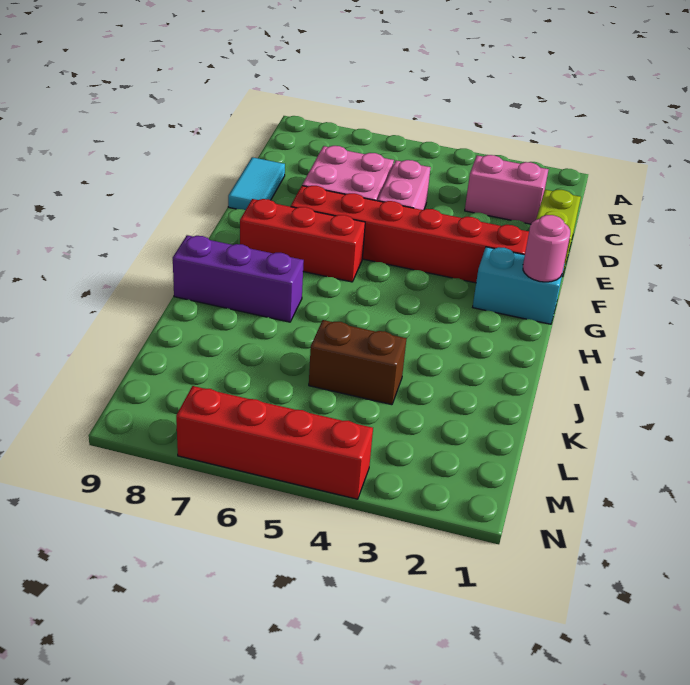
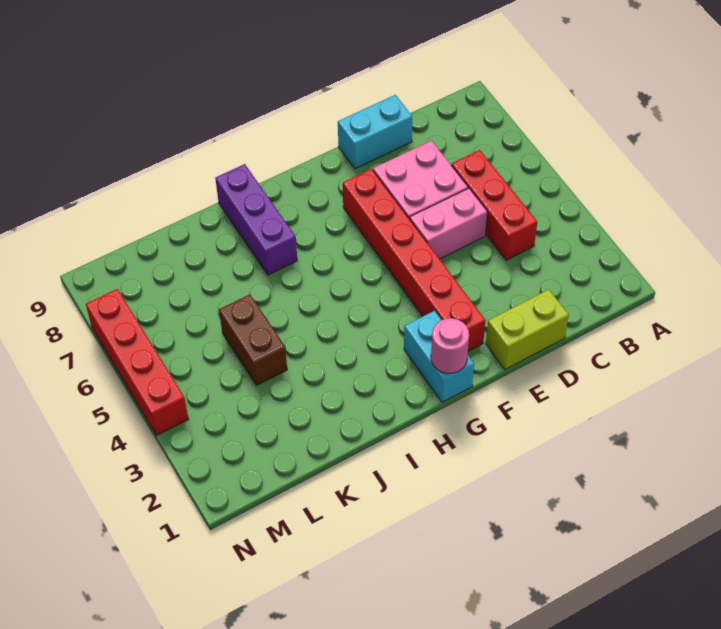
pink 1x2 brick [465,155,549,224] -> none
cyan 1x2 tile [228,157,285,210] -> cyan 1x2 brick [338,95,412,169]
red 1x3 brick [240,199,365,282] -> red 1x3 brick moved to [451,150,537,260]

